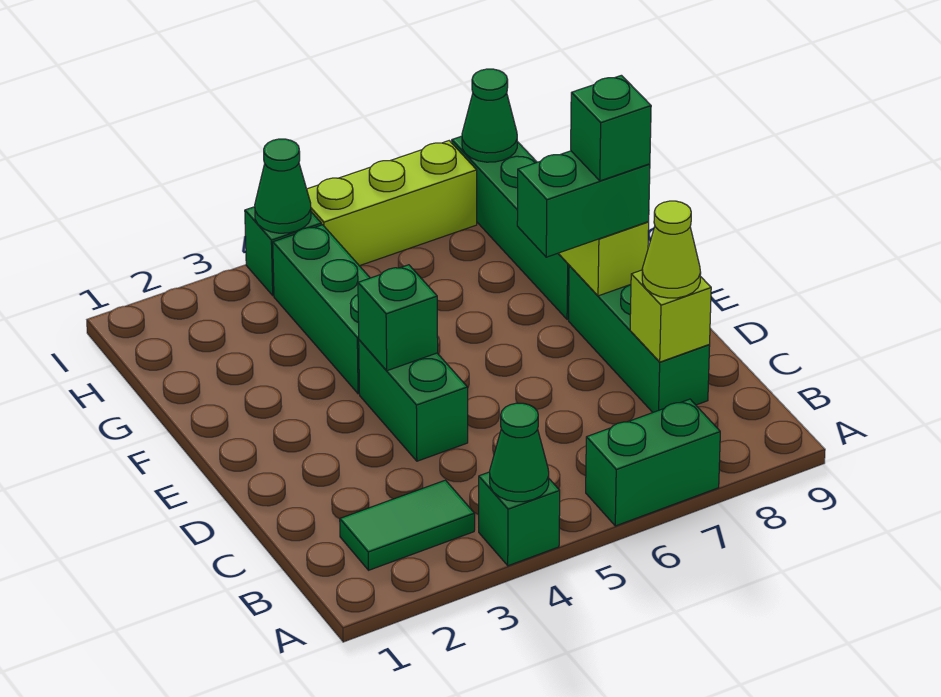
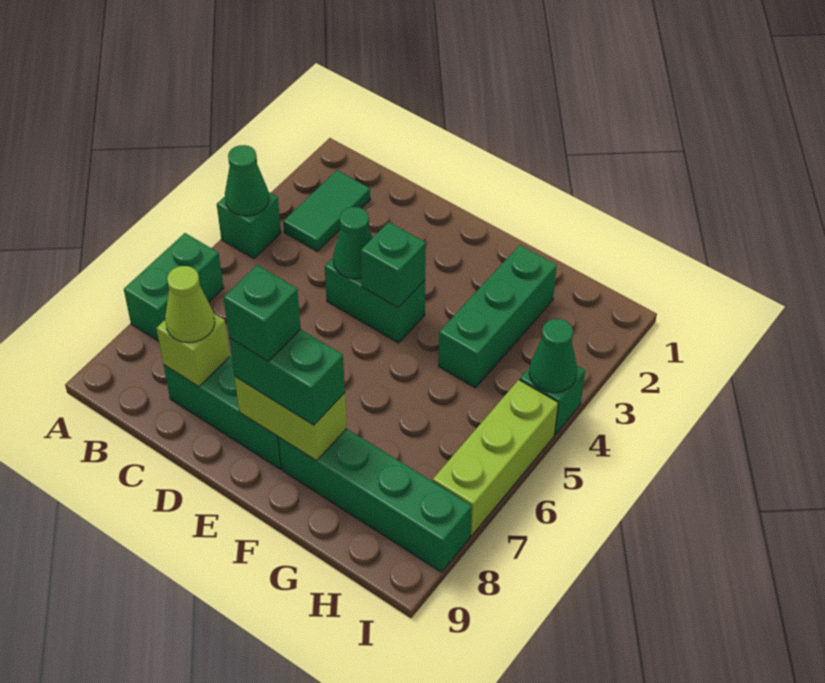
green 1x2 brick [517,151,650,257] -> green 1x2 brick turned to [229,329,345,425]
green 1x3 brick [273,225,370,394] -> green 1x3 brick turned to [438,245,557,388]
green 1x1 cone [462,69,517,162] -> green 1x1 cone moved to [333,207,373,279]

